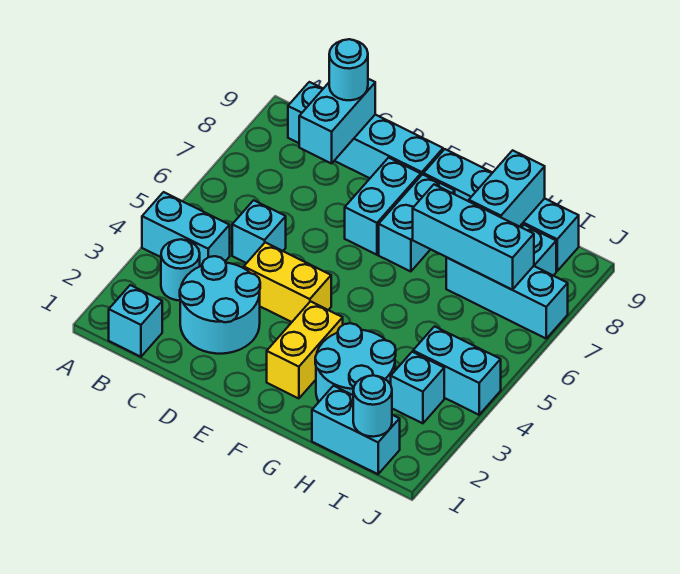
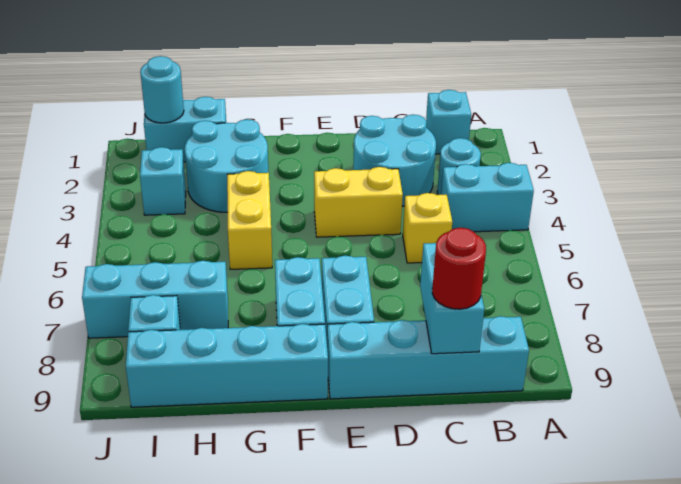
cyan 1x1 brick [232,200,286,263] -> yellow 1x1 brick [403,193,452,263]
cyan 1x1 round brick [329,39,368,100] -> red 1x1 round brick [432,228,486,309]
yellow 1x2 brick [267,301,343,398] -> yellow 1x2 brick moved to [227,171,272,269]
cyan 1x3 brick [413,185,534,290] -> none
cyan 1x2 brick [469,150,545,227] -> none
cyan 1x2 brick [413,326,501,415] -> none

